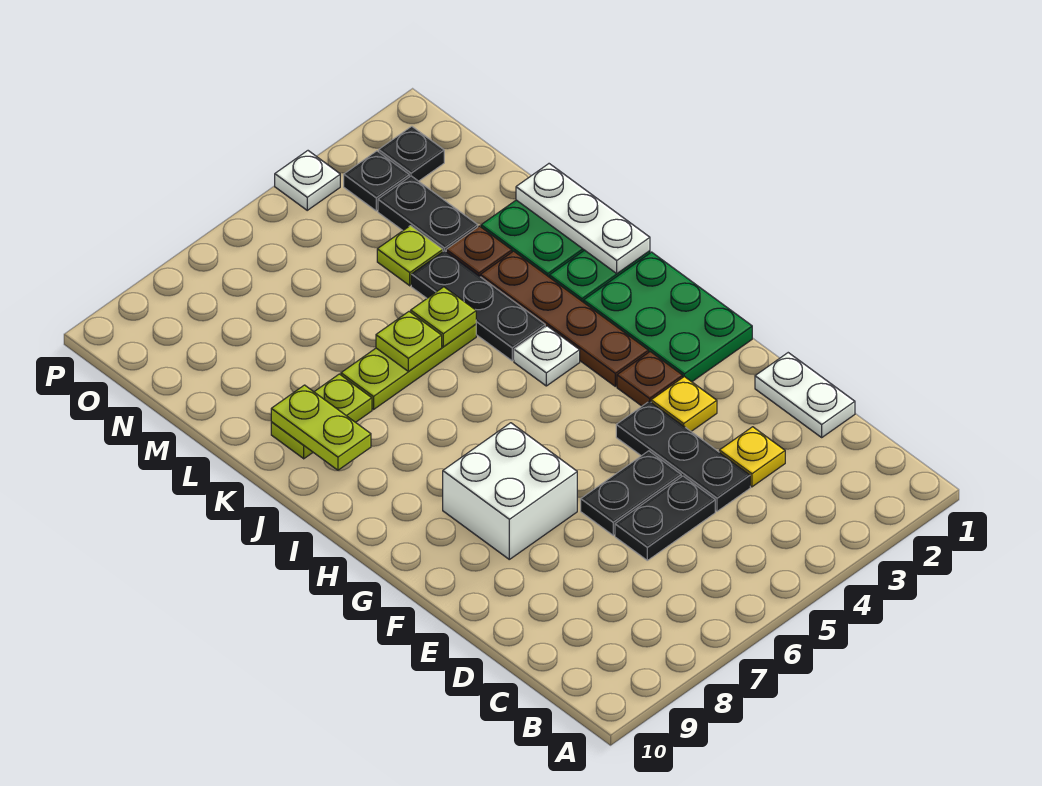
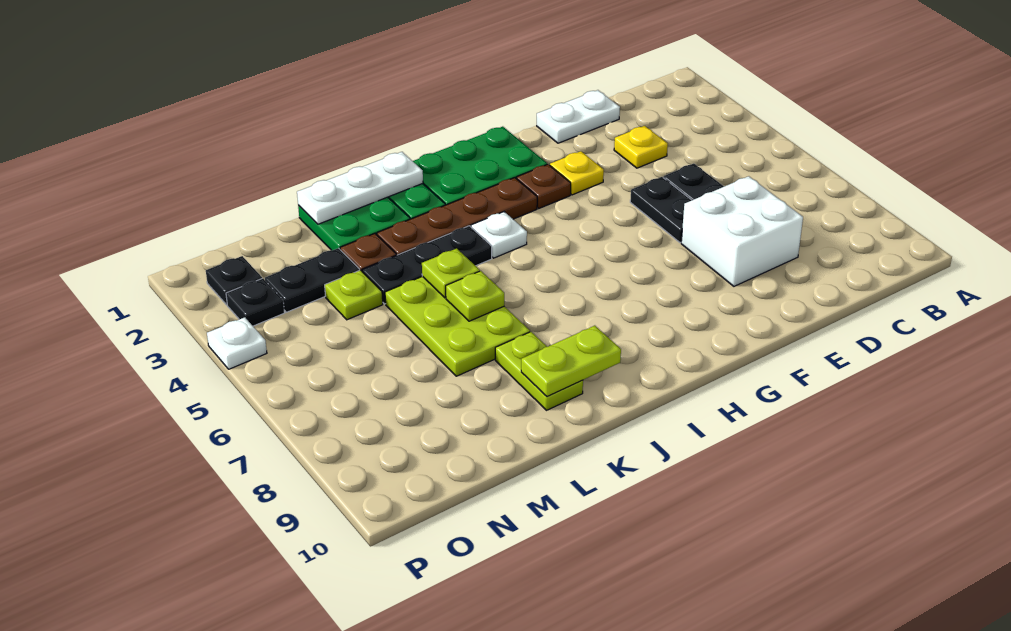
black 1x3 plate [616,401,750,511] -> none
white 2x2 brick [443,423,577,559] -> white 2x2 brick moved to [681,176,803,286]
lime 1x3 plate [341,324,476,410] -> lime 2x3 plate [385,276,530,376]

